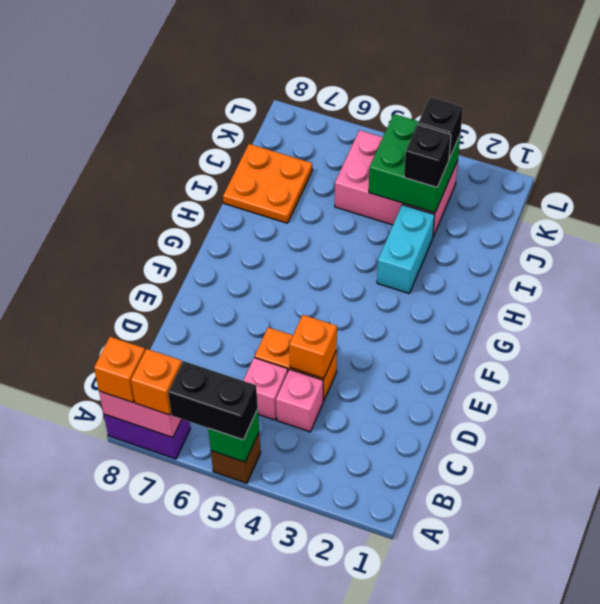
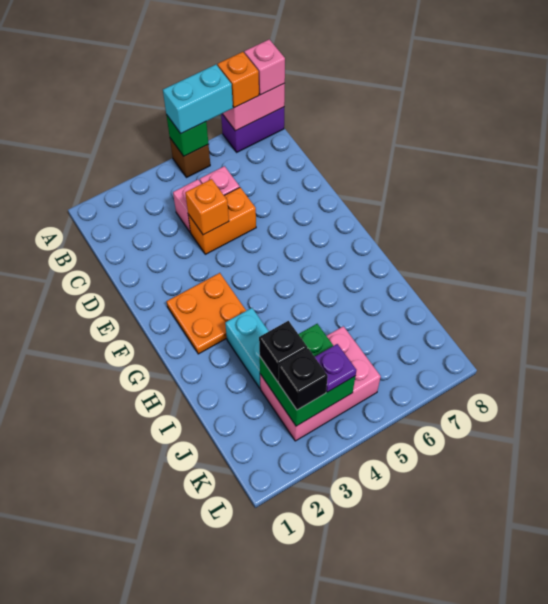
black 1x2 brick [168,361,258,440] -> cyan 1x2 brick [163,65,233,133]
orange 1x1 brick [94,337,145,402] -> pink 1x1 brick [244,39,285,95]
orange 2x2 plate [223,144,312,223] -> orange 2x2 plate moved to [167,273,246,354]
none -> purple 1x1 plate [315,344,356,392]

